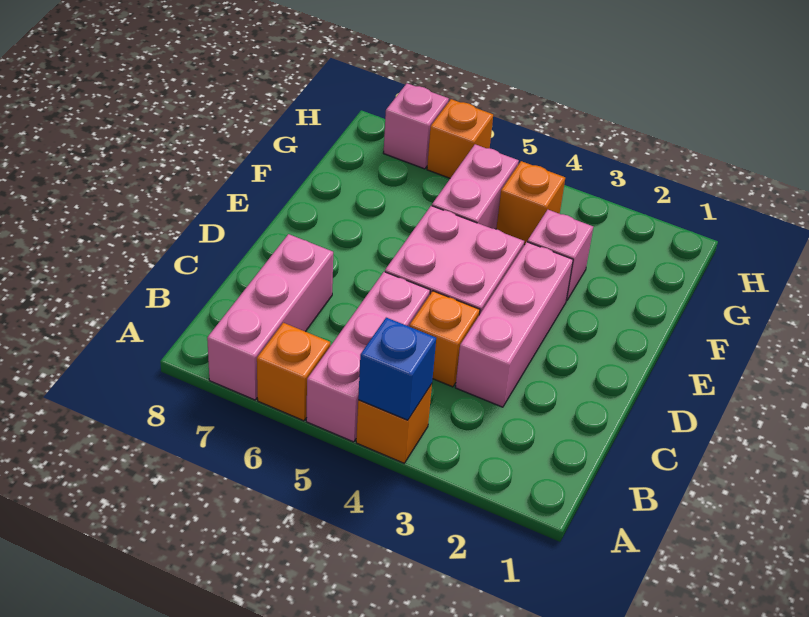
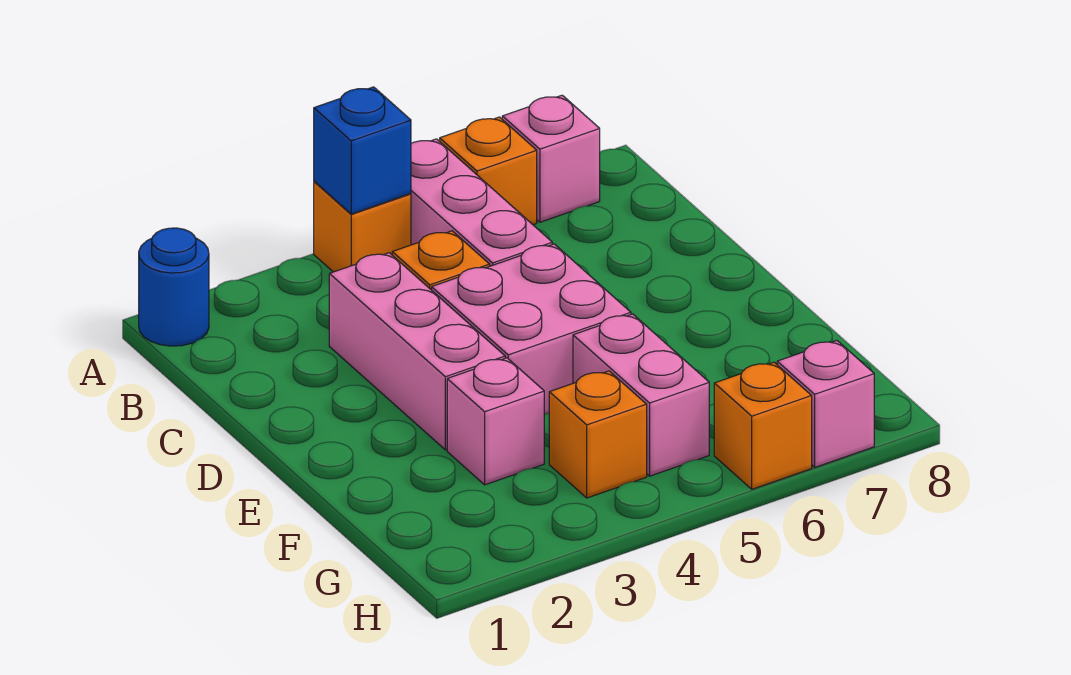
none -> blue 1x1 round brick [139,228,209,346]
pink 1x3 brick [207,234,333,400] -> pink 1x1 brick [502,95,600,222]

